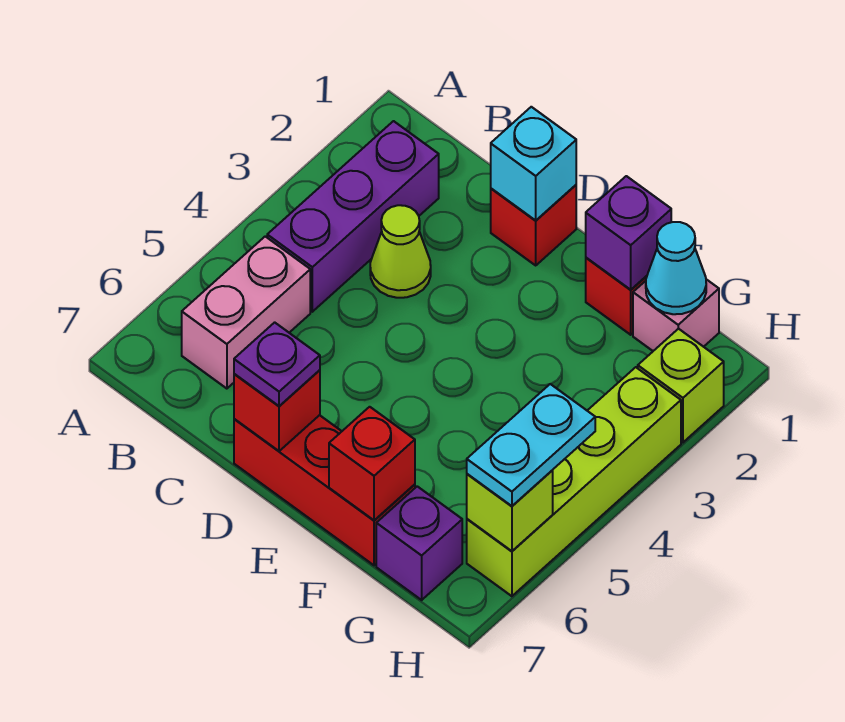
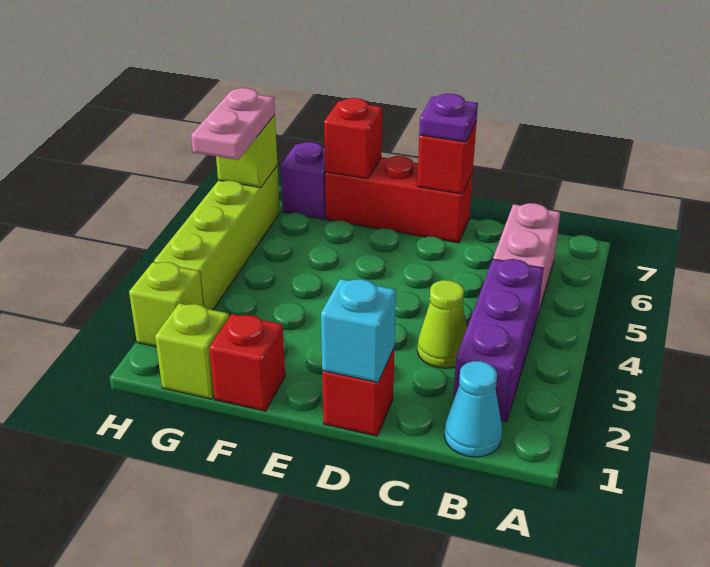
purple 1x1 brick [586,176,671,290] -> none
pink 1x1 brick [633,279,719,351] -> lime 1x1 brick [155,303,229,399]
cyan 1x1 cone [646,222,706,314] -> cyan 1x1 cone moved to [444,361,502,457]
cyan 1x2 plate [467,384,595,506] -> pink 1x2 plate [191,88,275,160]

